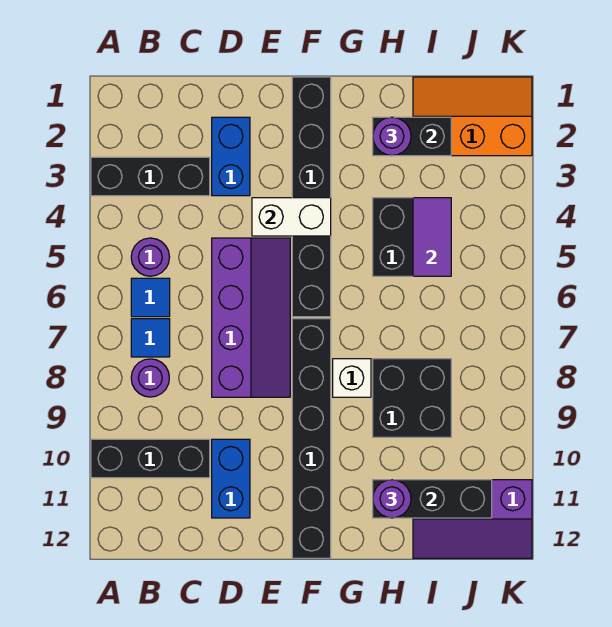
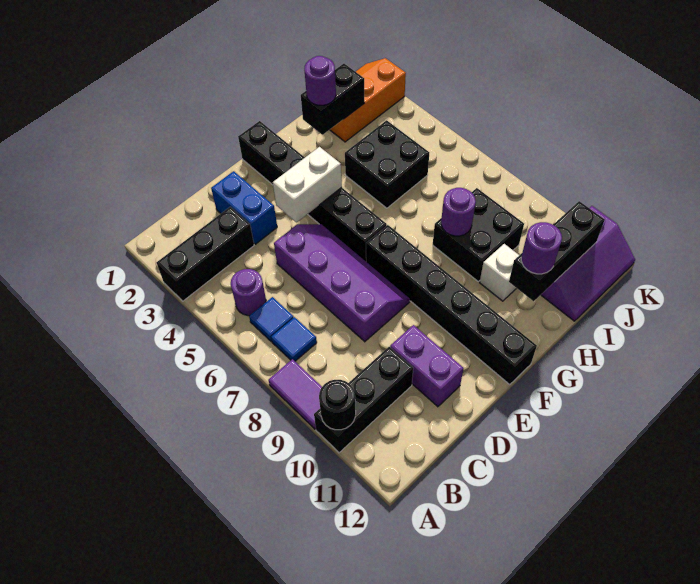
none -> black 1x1 round brick [319,380,356,430]
purple 1x1 round brick [131,359,169,397] -> purple 1x1 round brick moved to [441,188,476,236]
blue 1x2 brick [212,439,250,518] -> purple 1x2 brick [390,325,463,407]
white 1x1 brick [333,359,371,397] -> white 1x1 brick moved to [480,244,519,301]
purple 1x2 tile [413,198,451,276] -> purple 1x2 tile moved to [268,359,322,429]

